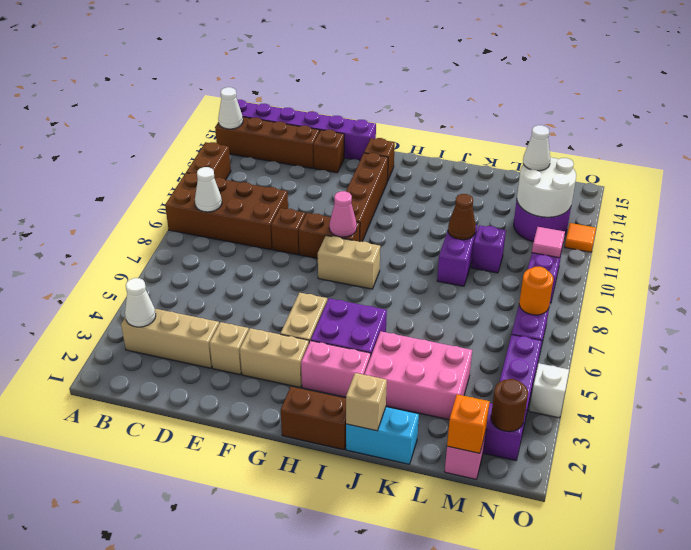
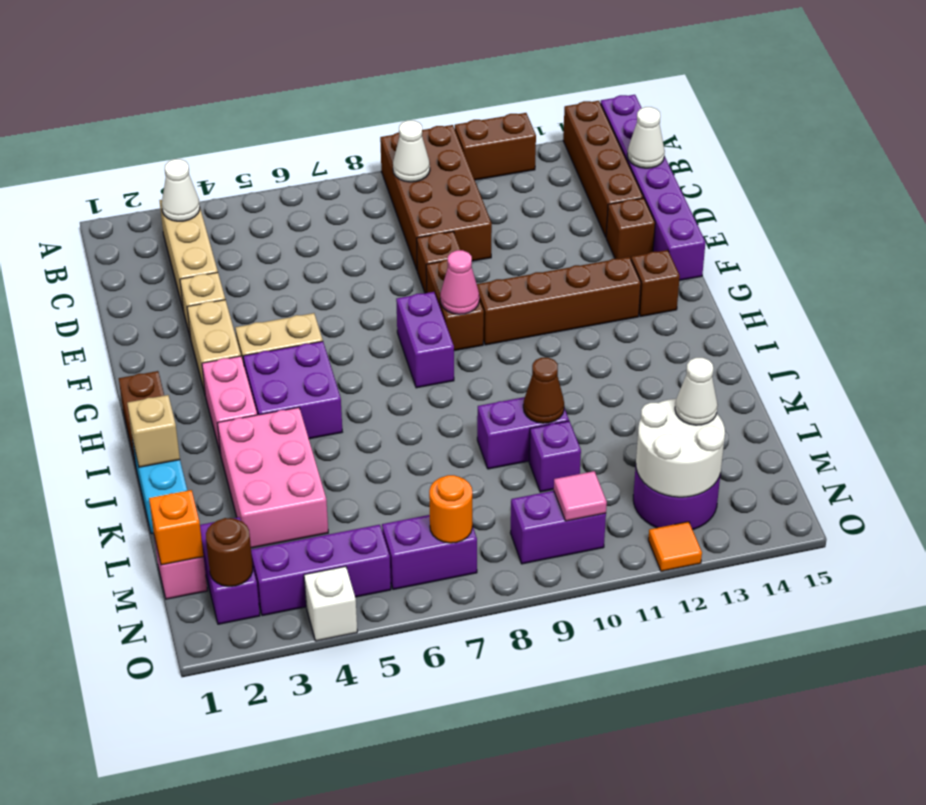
white 1x1 cone [218,87,243,129] -> white 1x1 cone moved to [627,107,665,168]
tan 1x2 brick [318,236,380,289] -> purple 1x2 brick [396,292,454,388]

